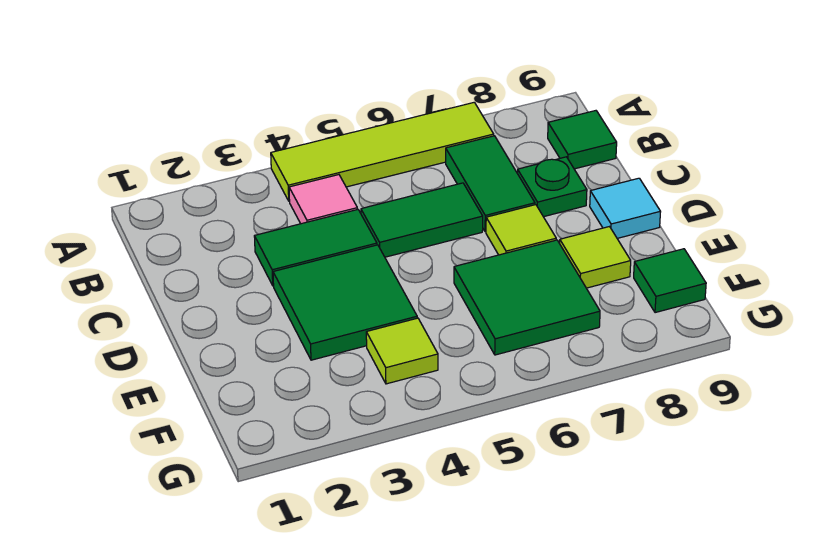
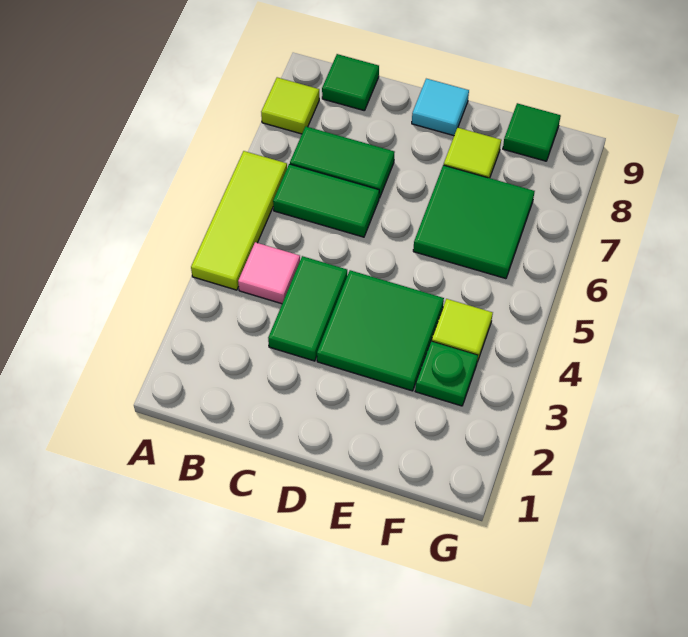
lime 1x4 tile [271,102,494,201] -> lime 1x3 tile [191,151,287,290]
green 1x2 tile [361,183,483,257] -> green 1x2 tile turned to [273,164,379,237]
green 1x1 plate [518,157,587,217] -> green 1x1 plate moved to [415,341,478,406]
lime 1x1 tile [486,205,556,255] -> lime 1x1 tile moved to [261,77,319,134]

